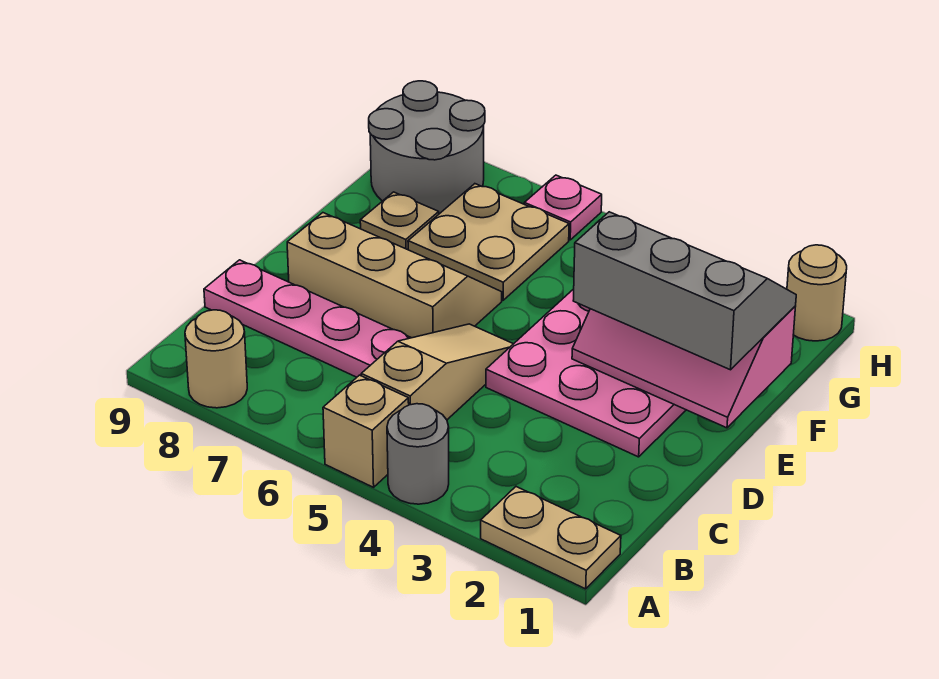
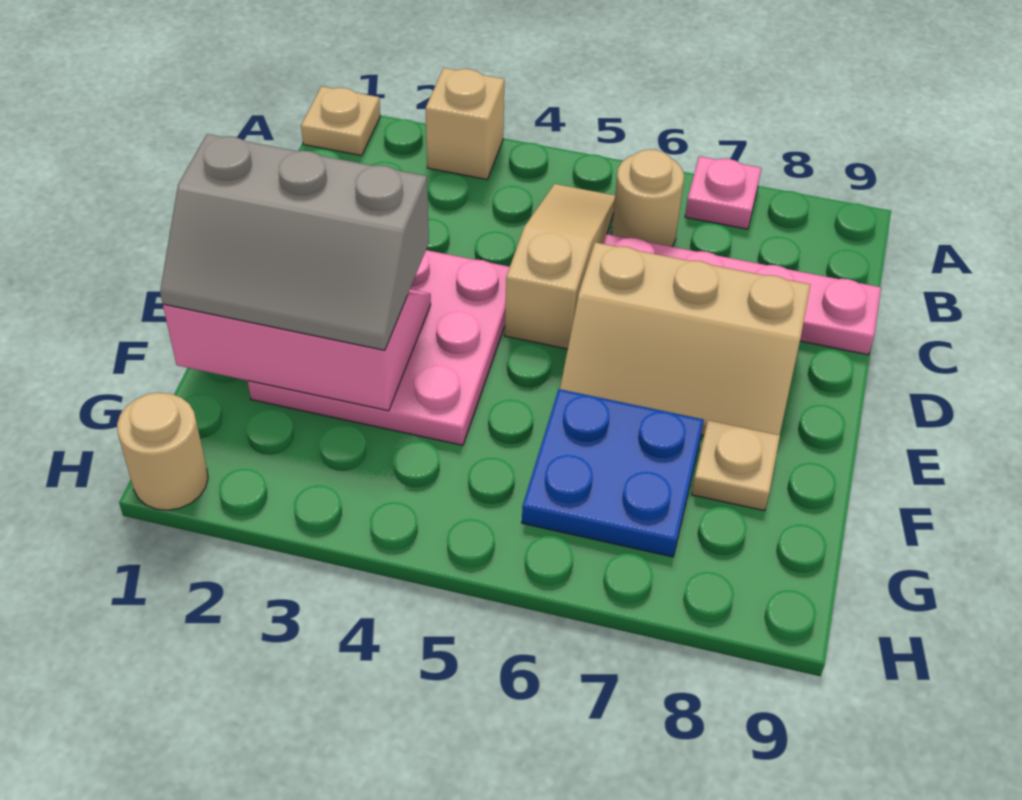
tan 1x2 plate [481,487,621,589] -> tan 1x1 plate [301,86,380,156]
grey 1x1 round brick [387,404,449,504] -> none
tan 1x1 brick [323,375,409,487] -> tan 1x1 brick moved to [426,68,504,179]
tan 1x1 round brick [185,310,247,408] -> tan 1x1 round brick moved to [612,149,684,247]
tan 1x3 slope [361,324,513,420] -> tan 1x3 slope turned to [505,184,615,349]
tan 2x2 plate [408,184,569,300] -> blue 2x2 plate [522,389,704,557]
grey 2x2 round brick [369,81,485,213] -> none
pink 1x1 plate [524,175,602,240] -> pink 1x1 plate moved to [685,156,761,229]

